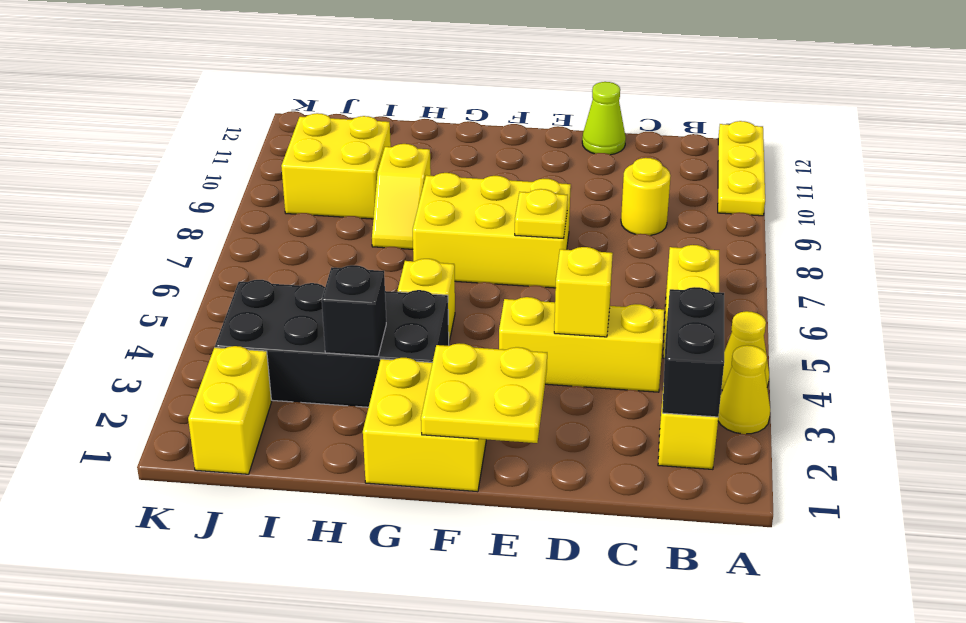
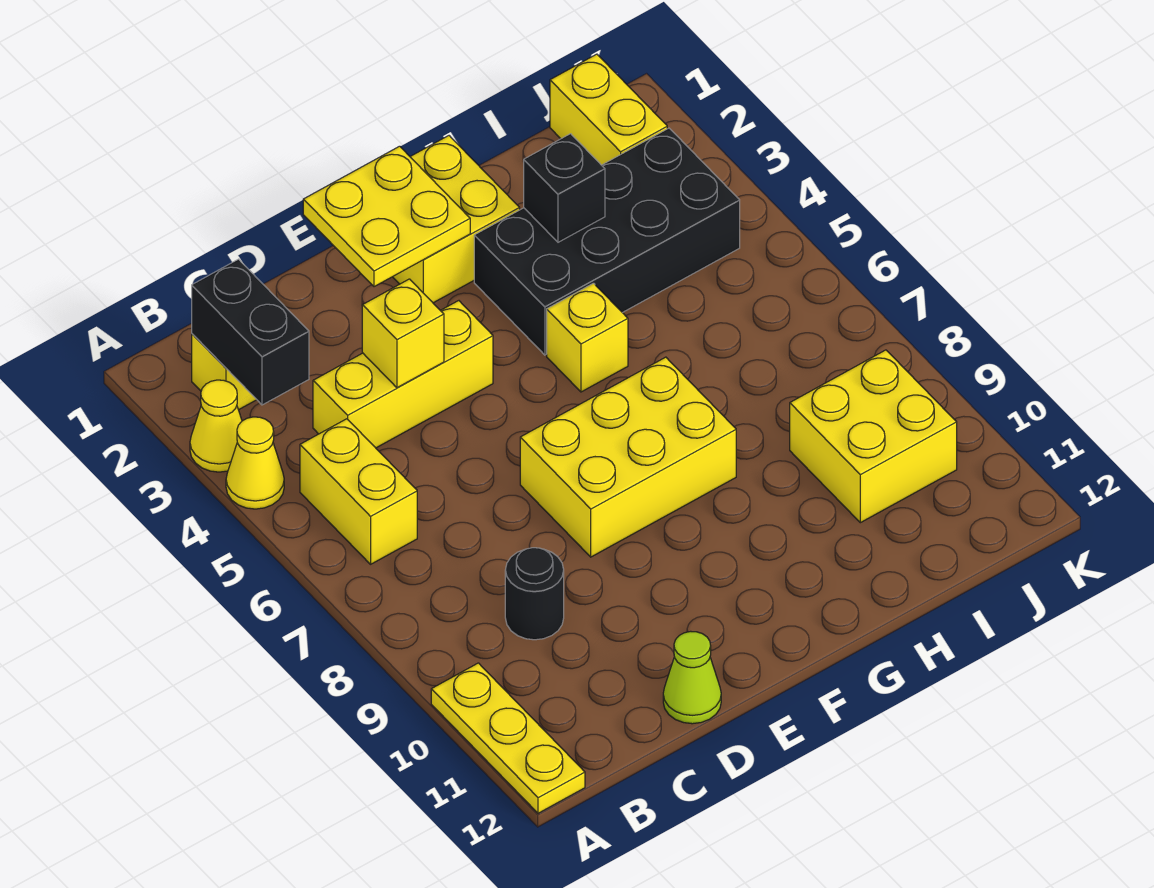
yellow 1x1 round brick [621,158,670,235] -> black 1x1 round brick [505,548,564,640]
yellow 1x1 plate [515,189,568,239] -> none
yellow 1x2 slope [372,144,431,249] -> none

